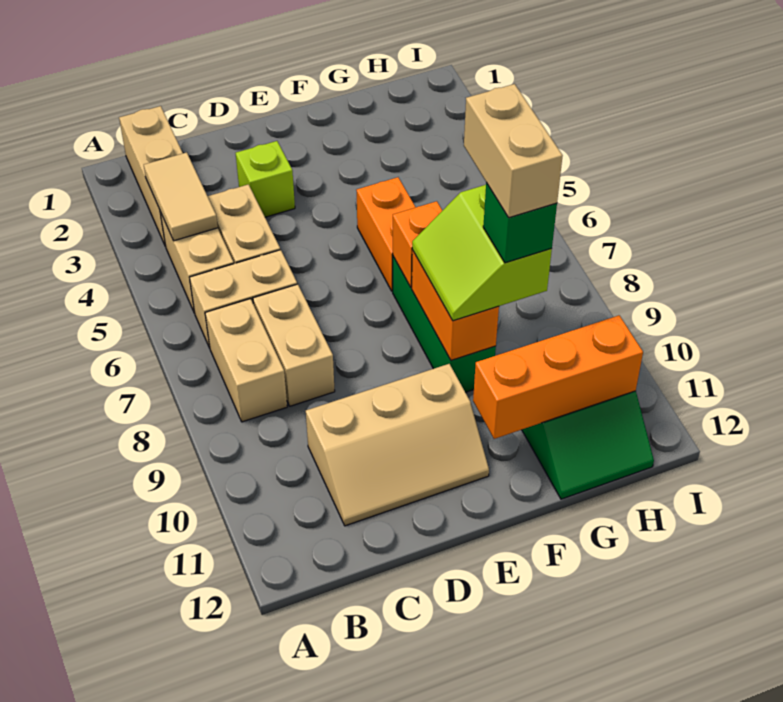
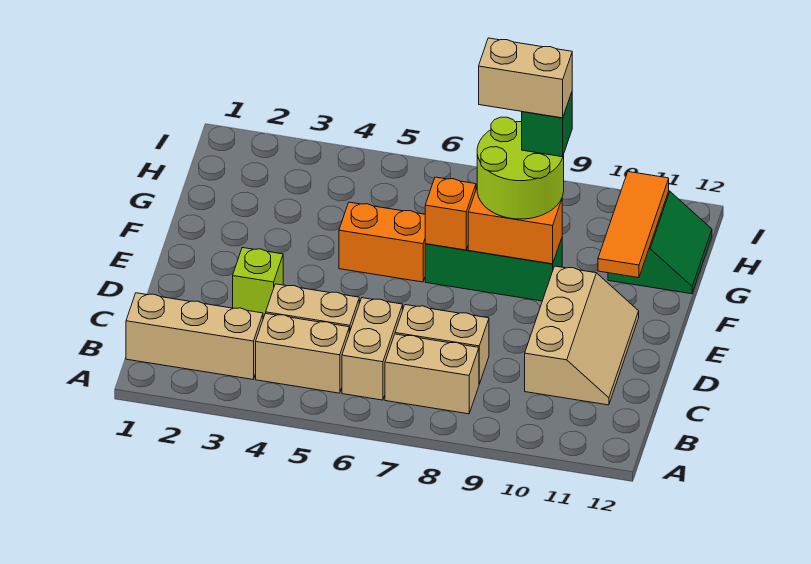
tan 1x2 tile [144,152,218,241] -> none
lime 2x2 slope [412,185,552,321] -> lime 2x2 round brick [477,117,564,219]
orange 1x3 brick [473,315,643,439] -> orange 1x3 tile [598,172,669,278]

